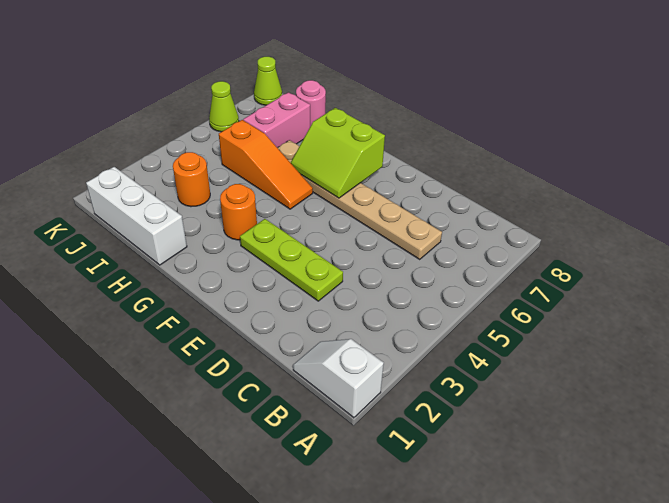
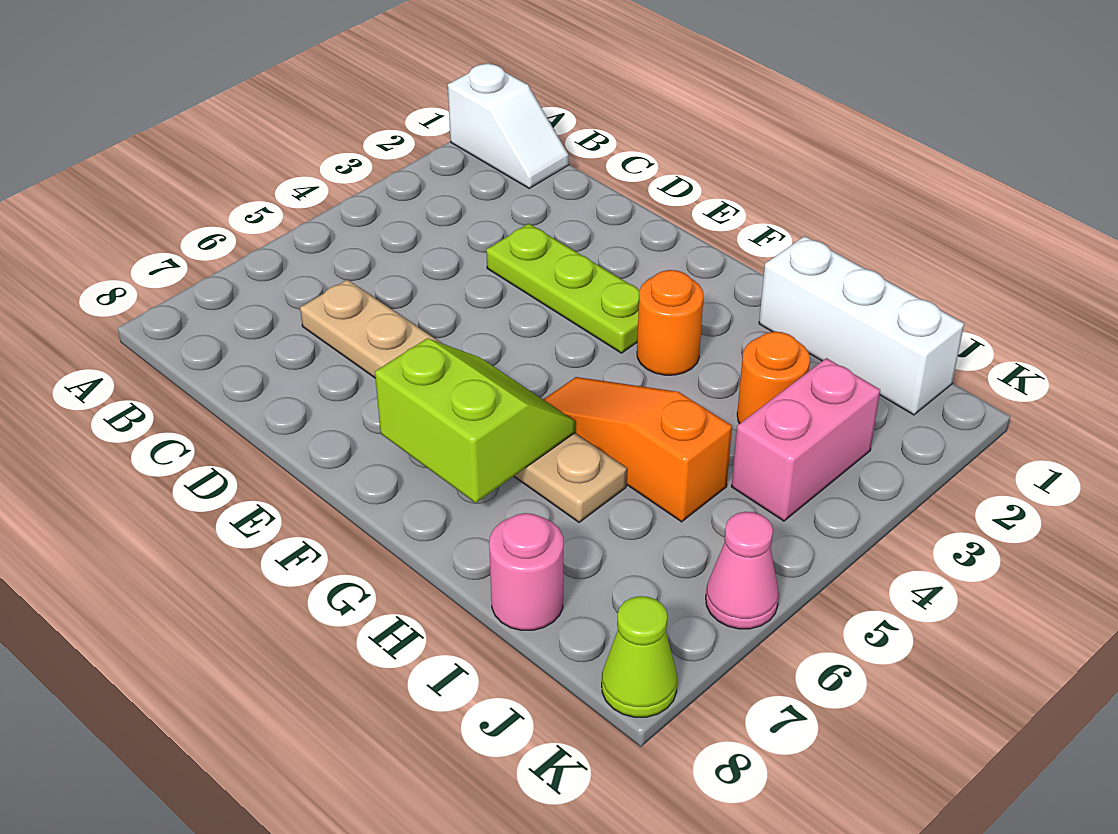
pink 1x2 brick [243,92,310,148] -> pink 1x2 brick moved to [731,358,880,521]
lime 1x1 cone [209,81,239,132] -> pink 1x1 cone [706,512,779,629]

